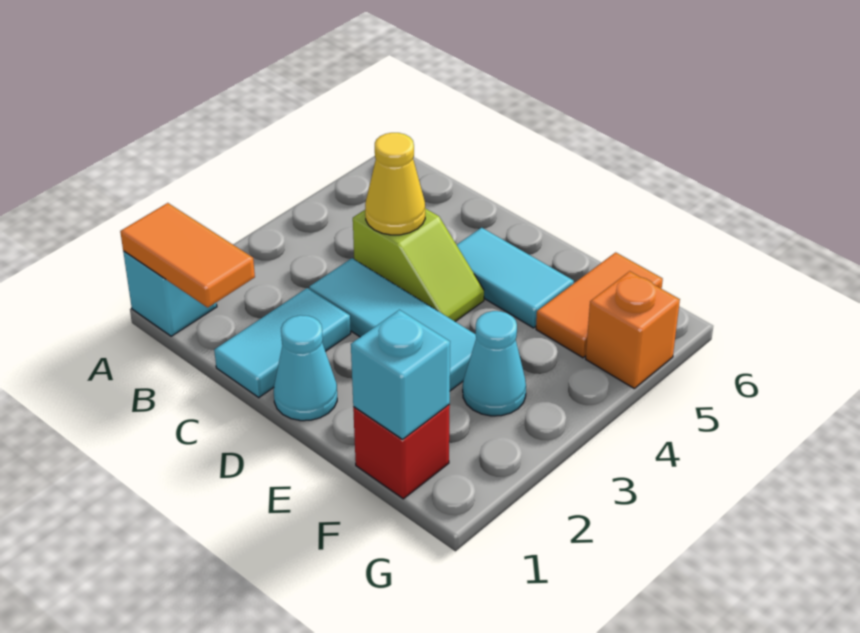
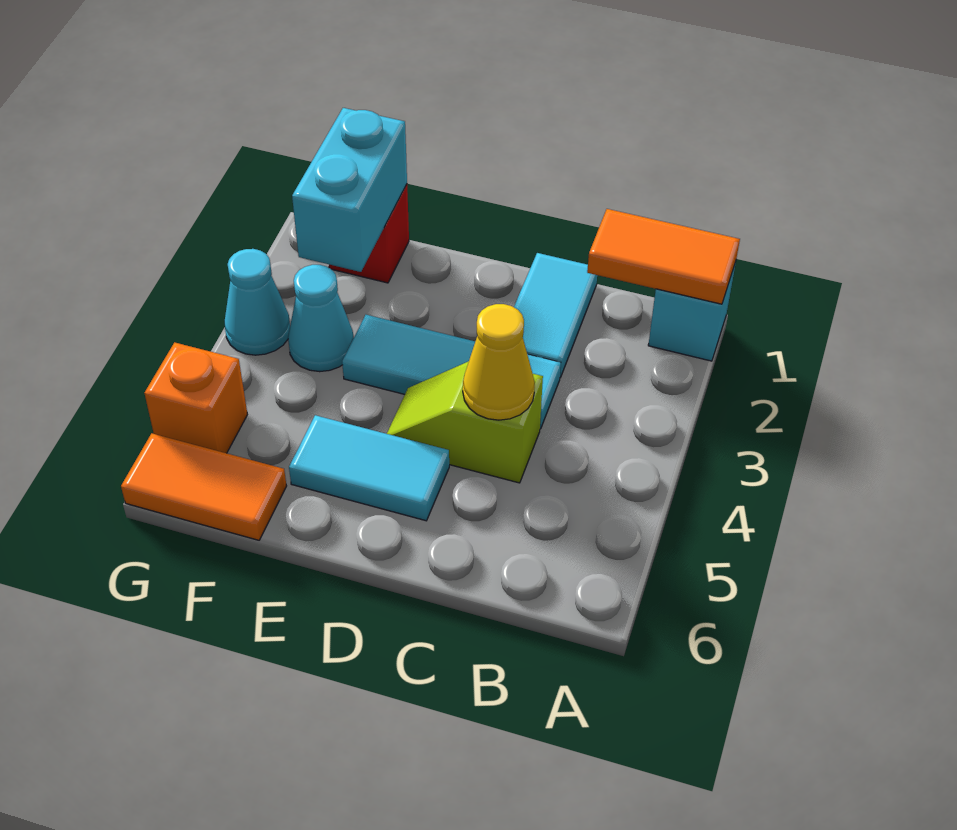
cyan 1x1 cone [274,315,337,421] -> cyan 1x1 cone moved to [224,249,290,355]
cyan 1x1 brick [351,310,450,439] -> cyan 1x2 brick [292,108,407,272]
orange 1x2 tile [536,252,663,358] -> orange 1x2 tile turned to [121,433,286,540]

